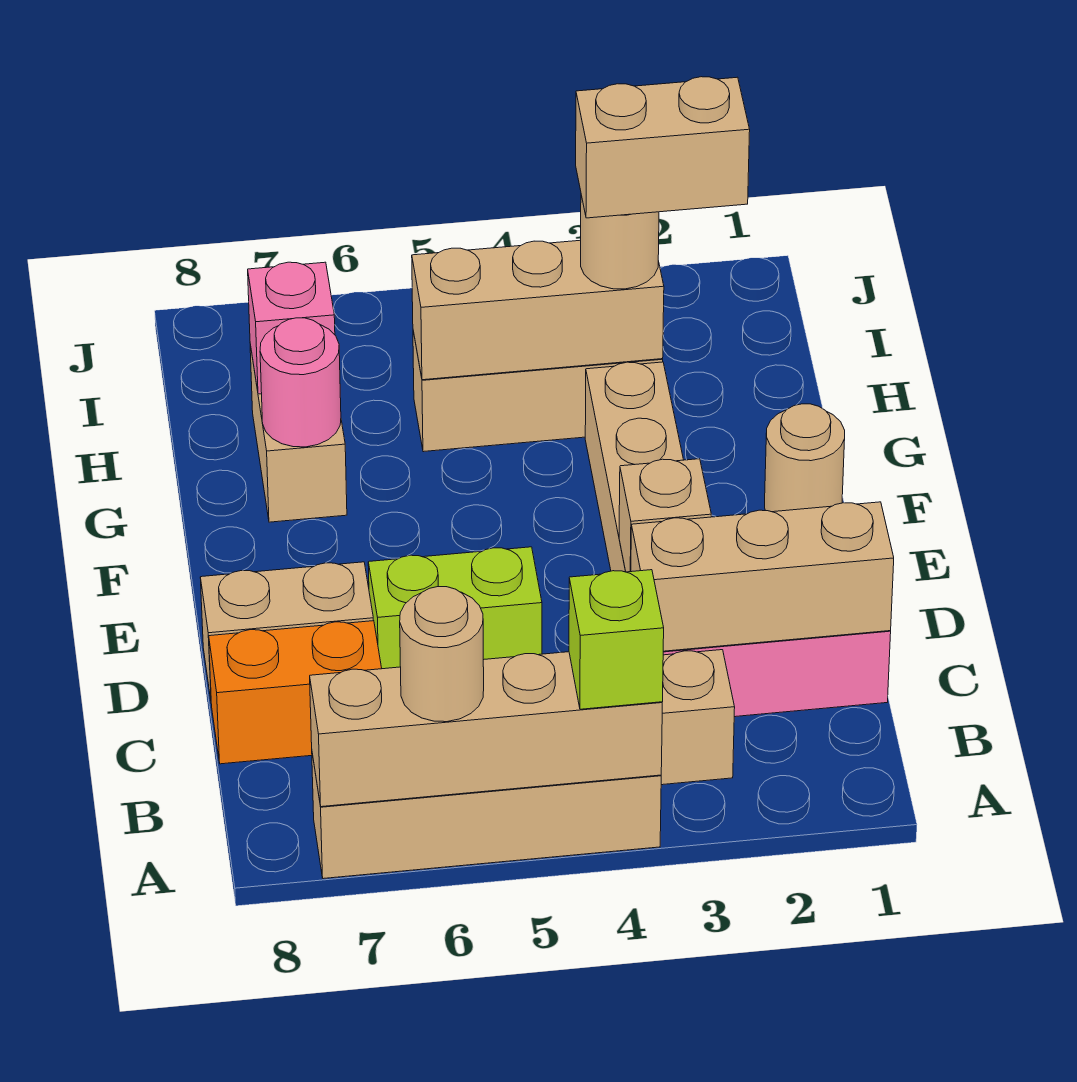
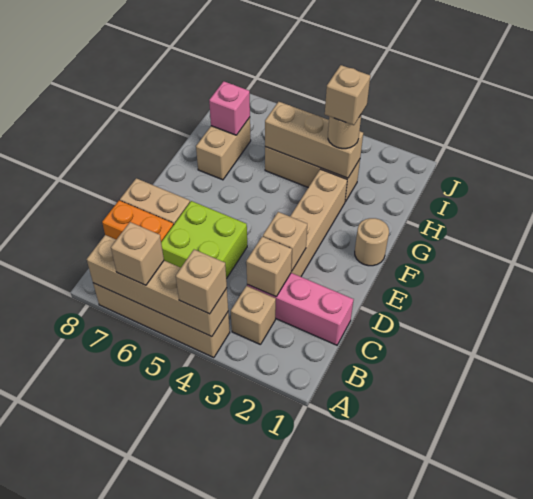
lime 1x1 brick [569,570,664,709] -> tan 1x1 brick [176,250,227,314]
tan 1x1 round brick [400,587,484,722] -> tan 1x1 brick [111,222,164,285]
tan 1x3 brick [631,502,894,651] -> tan 1x1 brick [246,236,292,297]
lime 1x2 brick [368,547,542,669] -> lime 2x2 brick [161,201,247,279]
pink 1x1 round brick [260,318,341,447] -> none
tan 1x2 brick [576,77,750,218] -> tan 1x1 brick [325,65,370,125]

